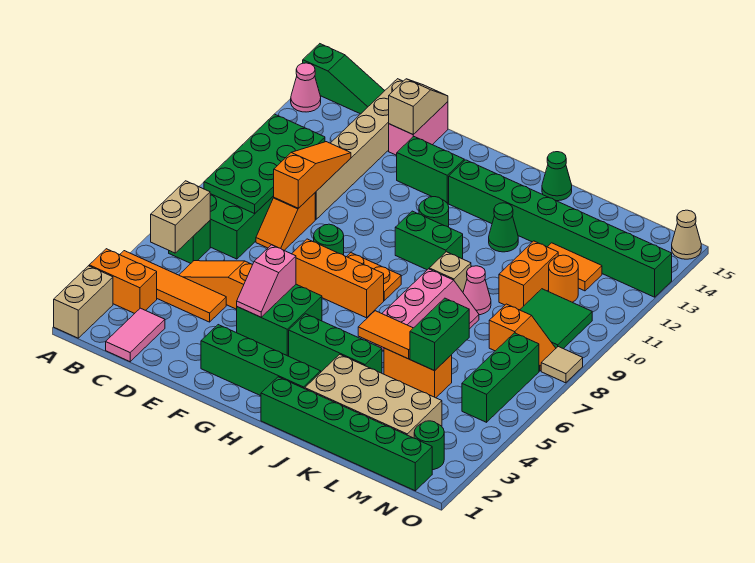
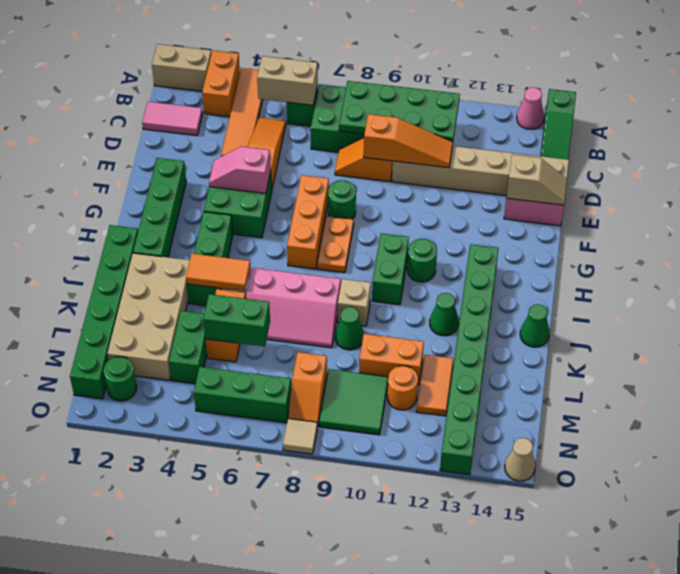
green 1x2 brick [397,137,464,203] -> green 1x2 brick moved to [169,311,207,384]
orange 1x2 tile [358,311,413,359] -> orange 1x2 tile turned to [186,254,250,291]
pink 1x1 cone [463,266,491,315] -> green 1x1 cone [335,307,364,350]

